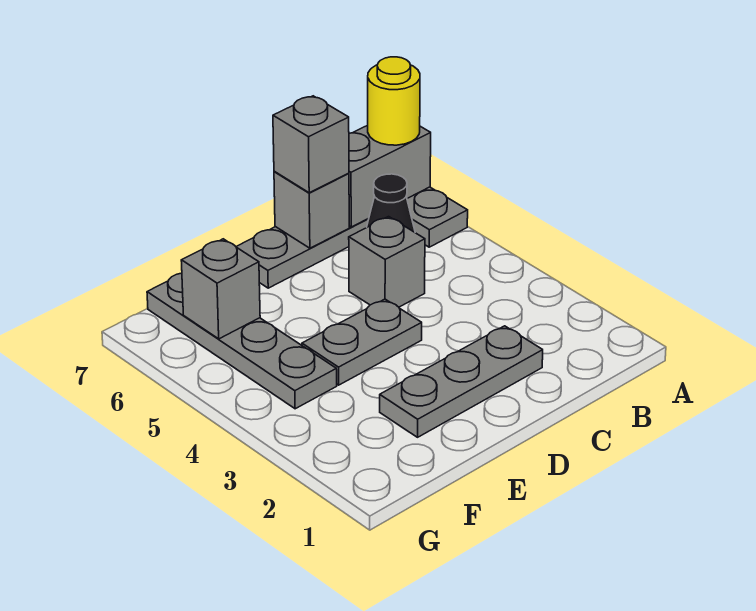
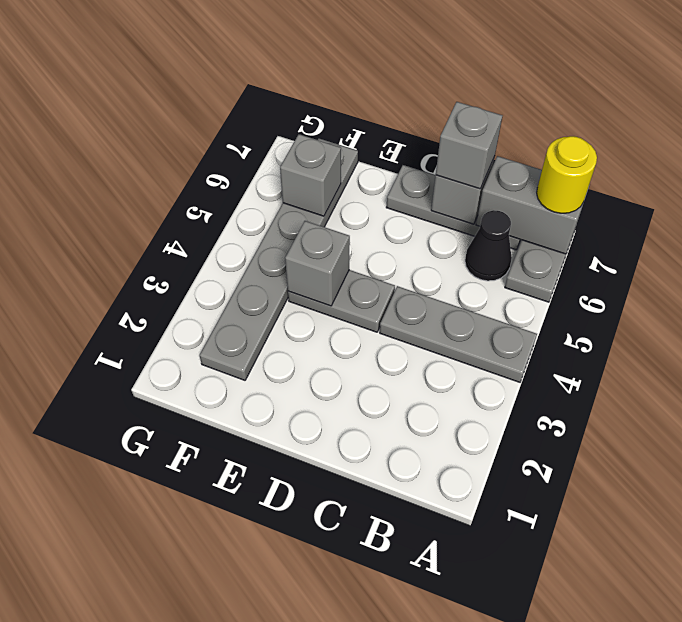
grey 1x3 plate [380,326,543,437] -> grey 1x3 plate moved to [380,286,537,382]
grey 1x1 brick [349,217,425,307] -> grey 1x1 brick moved to [285,221,350,306]
grey 1x4 plate [147,273,337,409] -> grey 1x6 plate [200,138,358,380]

